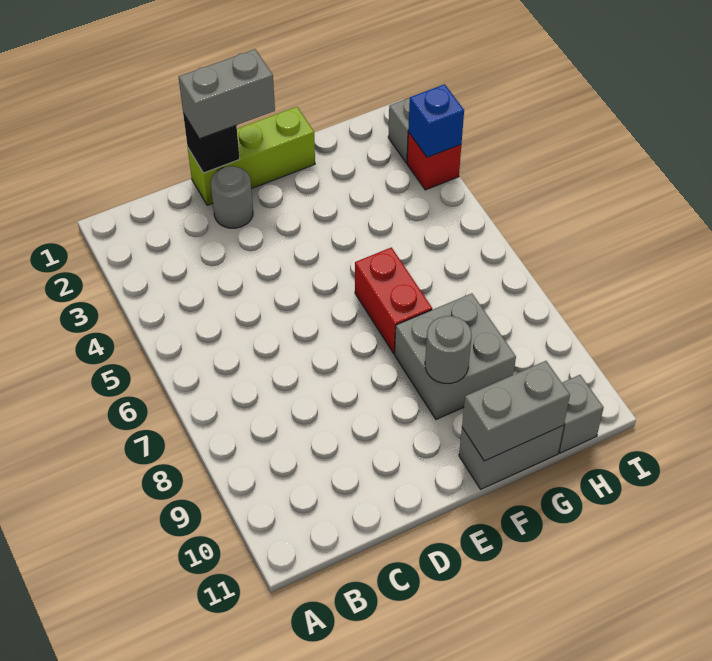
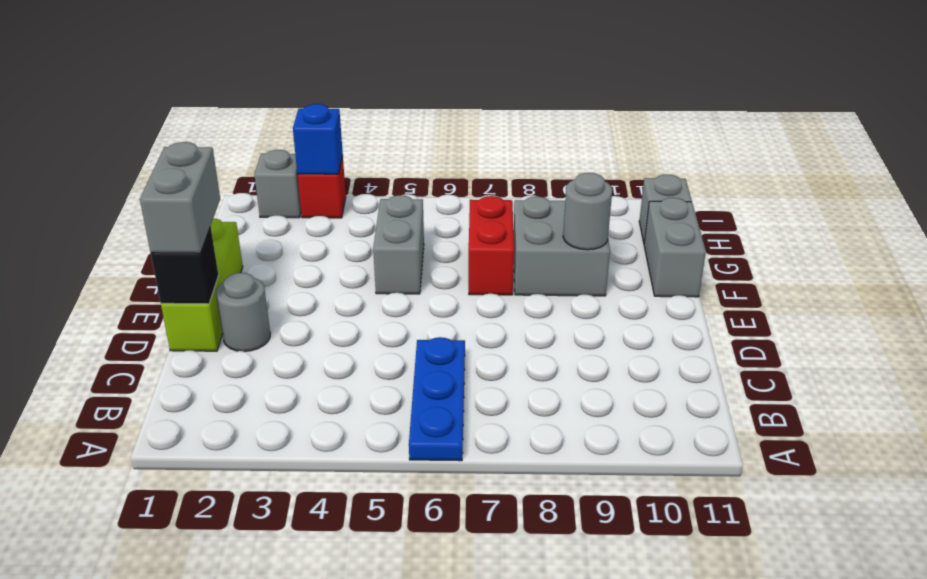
none -> blue 1x3 plate [409,337,465,461]
red 1x2 brick [355,247,432,354] -> red 1x2 brick turned to [469,196,514,295]
grey 1x2 brick [462,361,570,461] -> grey 1x2 brick moved to [373,195,424,294]

